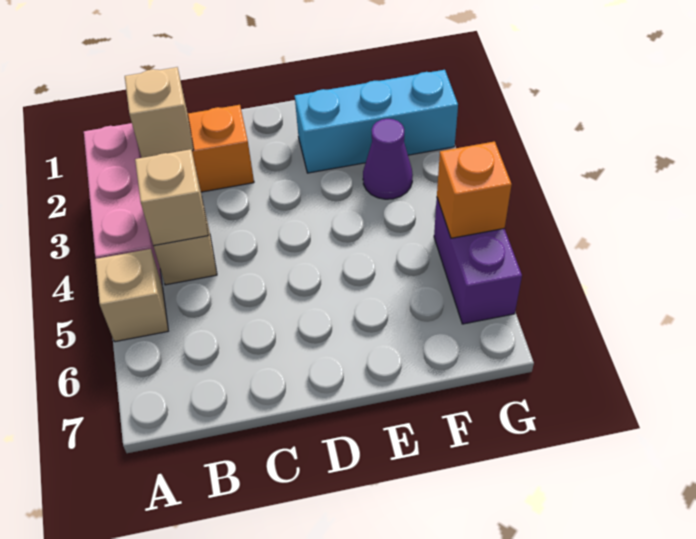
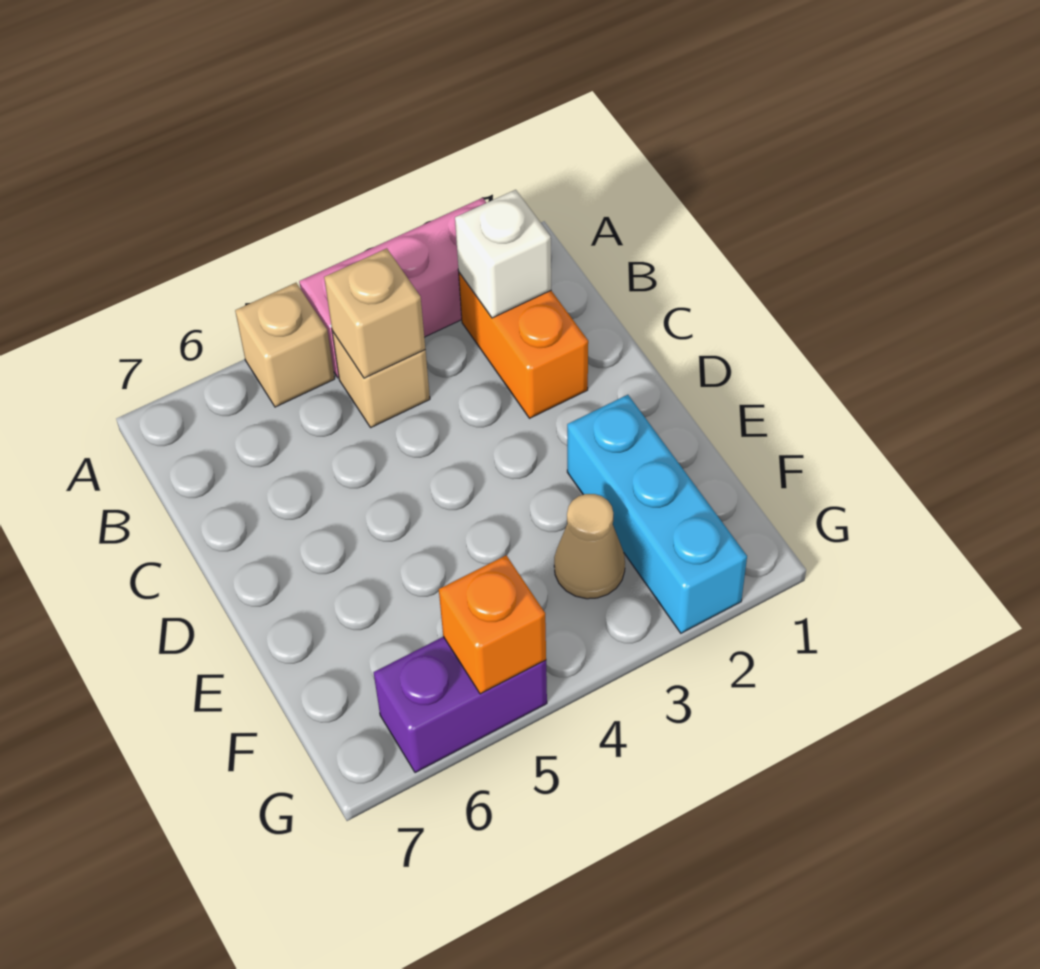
tan 1x1 brick [125,67,194,158] -> white 1x1 brick [455,190,551,318]
purple 1x1 cone [363,119,413,199] -> tan 1x1 cone [554,494,625,599]

